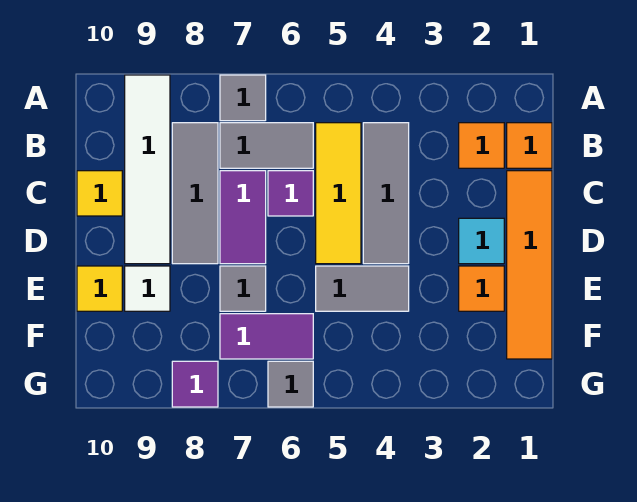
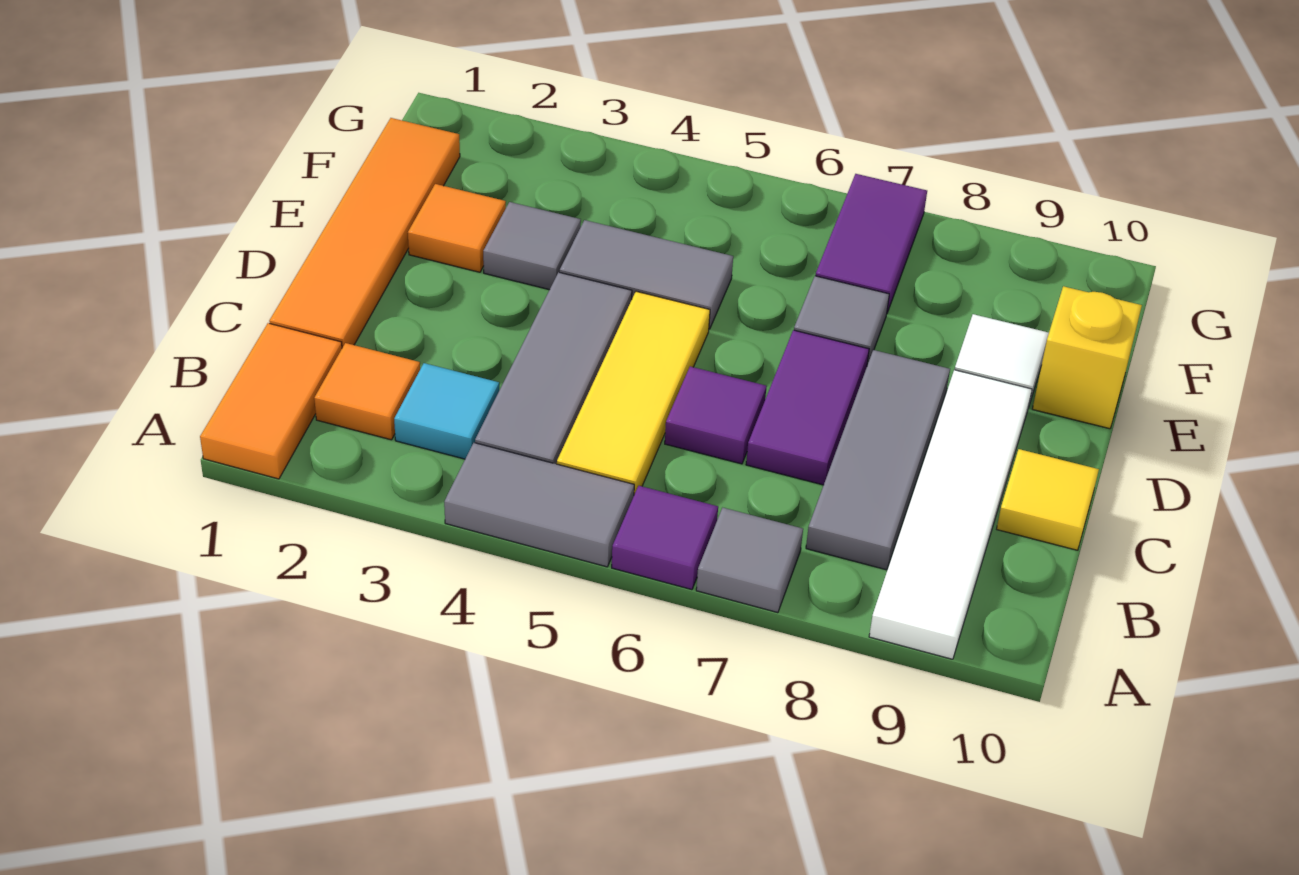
orange 1x1 tile [507,123,552,168] -> orange 1x2 tile [200,323,342,479]
grey 1x2 tile [220,123,313,168] -> grey 1x2 tile moved to [444,443,634,567]
cyan 1x1 tile [459,218,504,264] -> cyan 1x1 tile moved to [394,363,499,459]
yellow 1x1 tile [77,266,122,311] -> yellow 1x1 brick [1033,286,1142,429]
purple 1x2 tile [220,314,313,359] -> purple 1x2 tile turned to [815,174,927,313]
grey 1x1 tile [268,361,313,407] -> grey 1x1 tile moved to [483,202,581,290]
purple 1x1 tile [172,361,218,407] -> purple 1x1 tile moved to [612,486,718,590]

